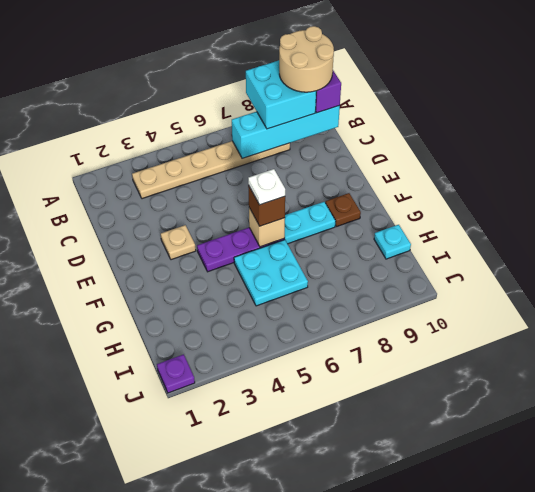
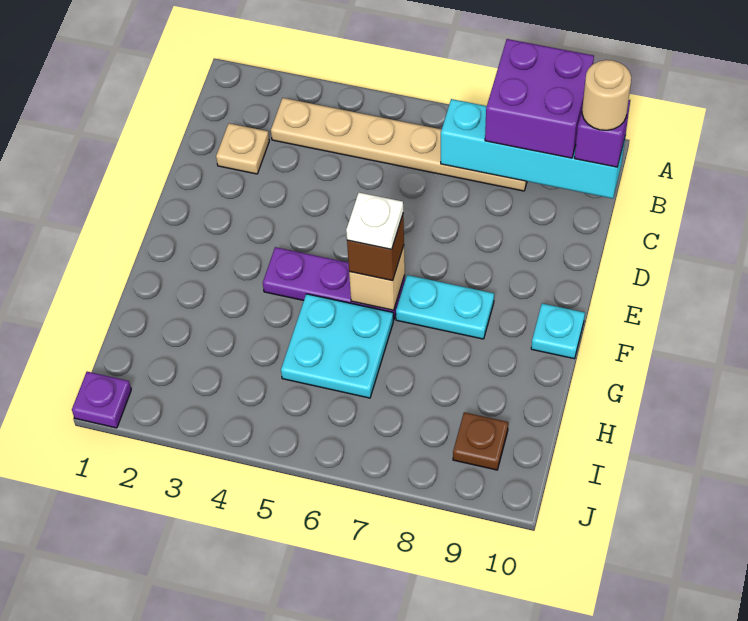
cyan 2x2 brick [246,60,316,129] -> purple 2x2 brick [485,39,594,158]
tan 2x2 round brick [279,26,334,92] -> tan 1x1 round brick [582,60,631,130]
tan 1x1 plate [161,225,196,260] -> tan 1x1 plate moved to [216,123,269,174]
brown 1x1 plate [325,193,361,227] -> brown 1x1 plate moved to [453,412,508,470]
cyan 1x1 plate [374,225,411,259] -> cyan 1x1 plate moved to [531,304,585,359]

